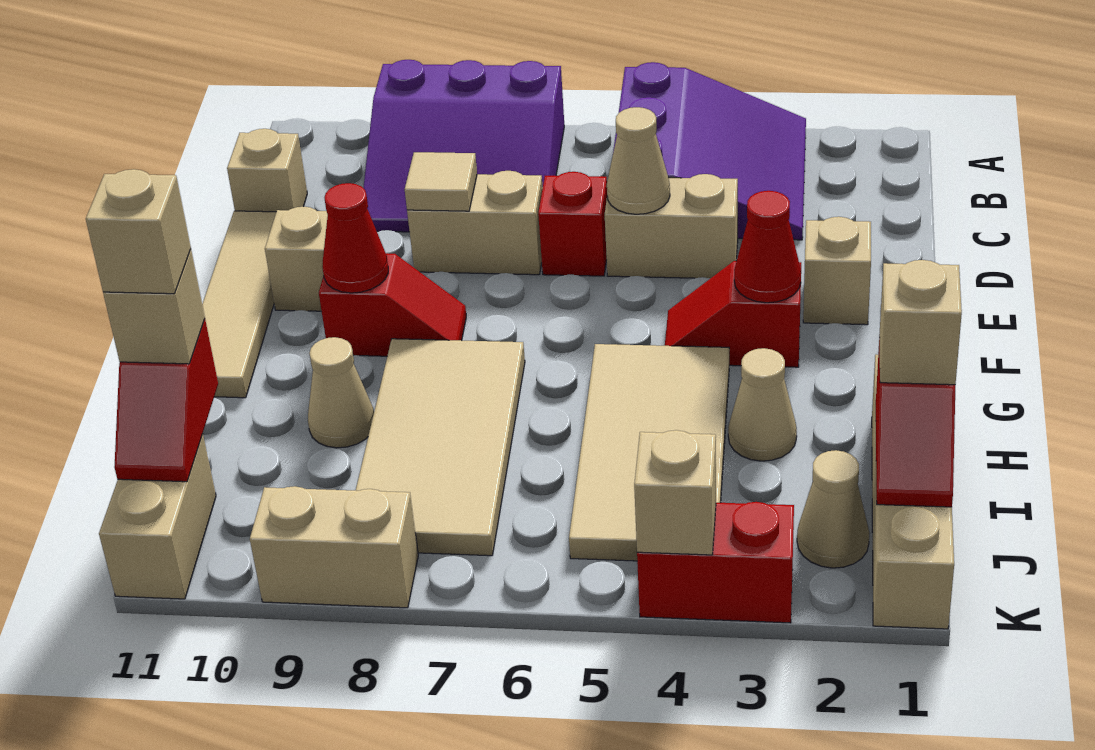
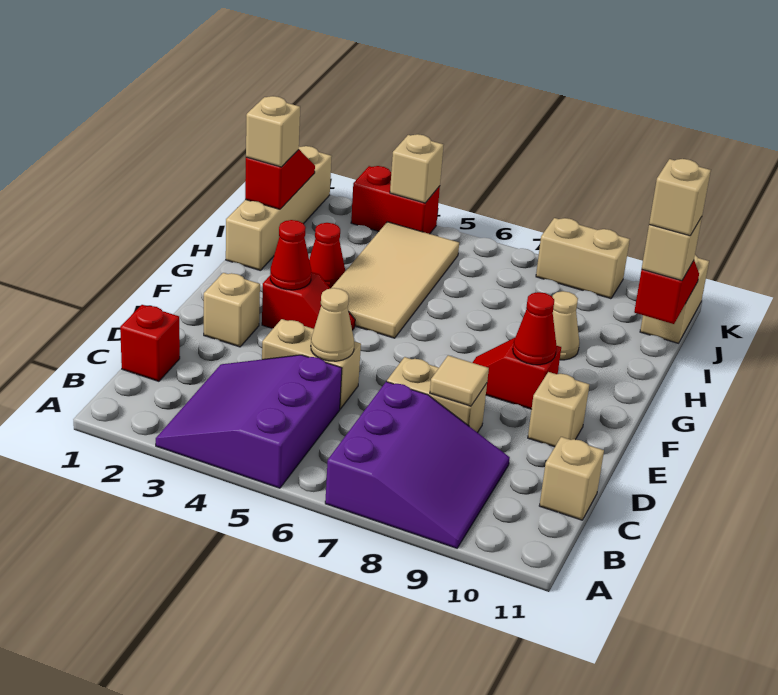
purple 3x3 slope [363,60,564,232] -> purple 3x3 slope turned to [325,382,510,548]
red 1x1 brick [538,172,607,276] -> red 1x1 brick moved to [120,305,180,381]
tan 1x4 tile [202,211,276,398] -> none
tan 2x4 tile [356,339,525,556] -> none
tan 1x1 cone [728,348,797,461] -> red 1x1 cone [309,223,345,289]
tan 1x1 cone [797,450,869,568] -> none

